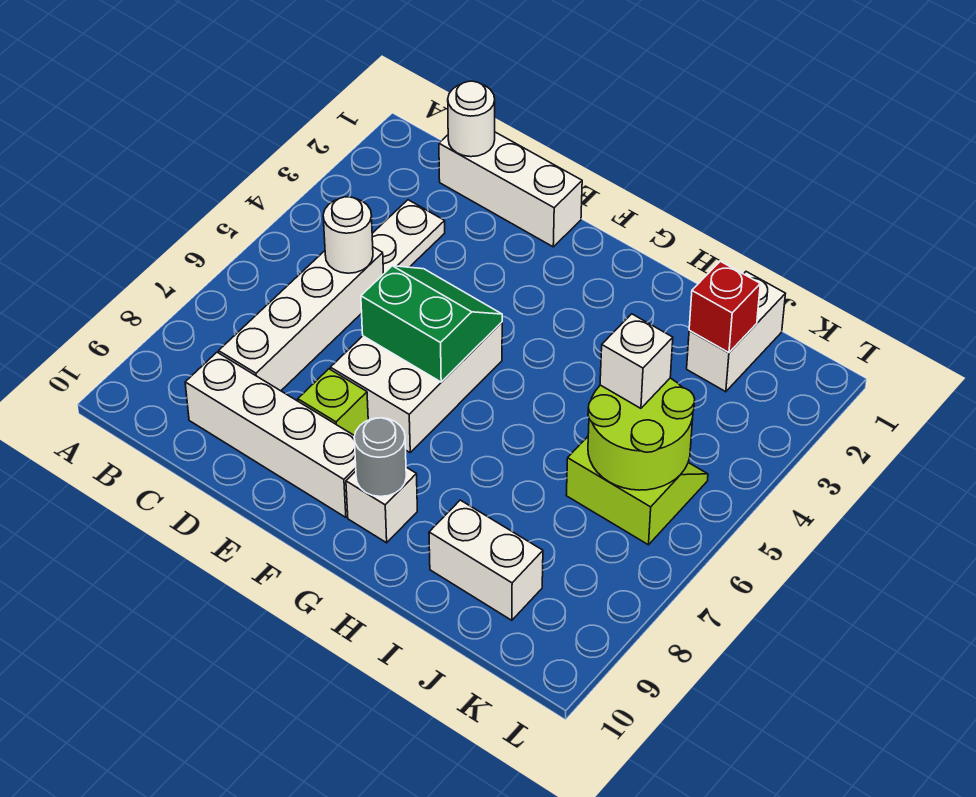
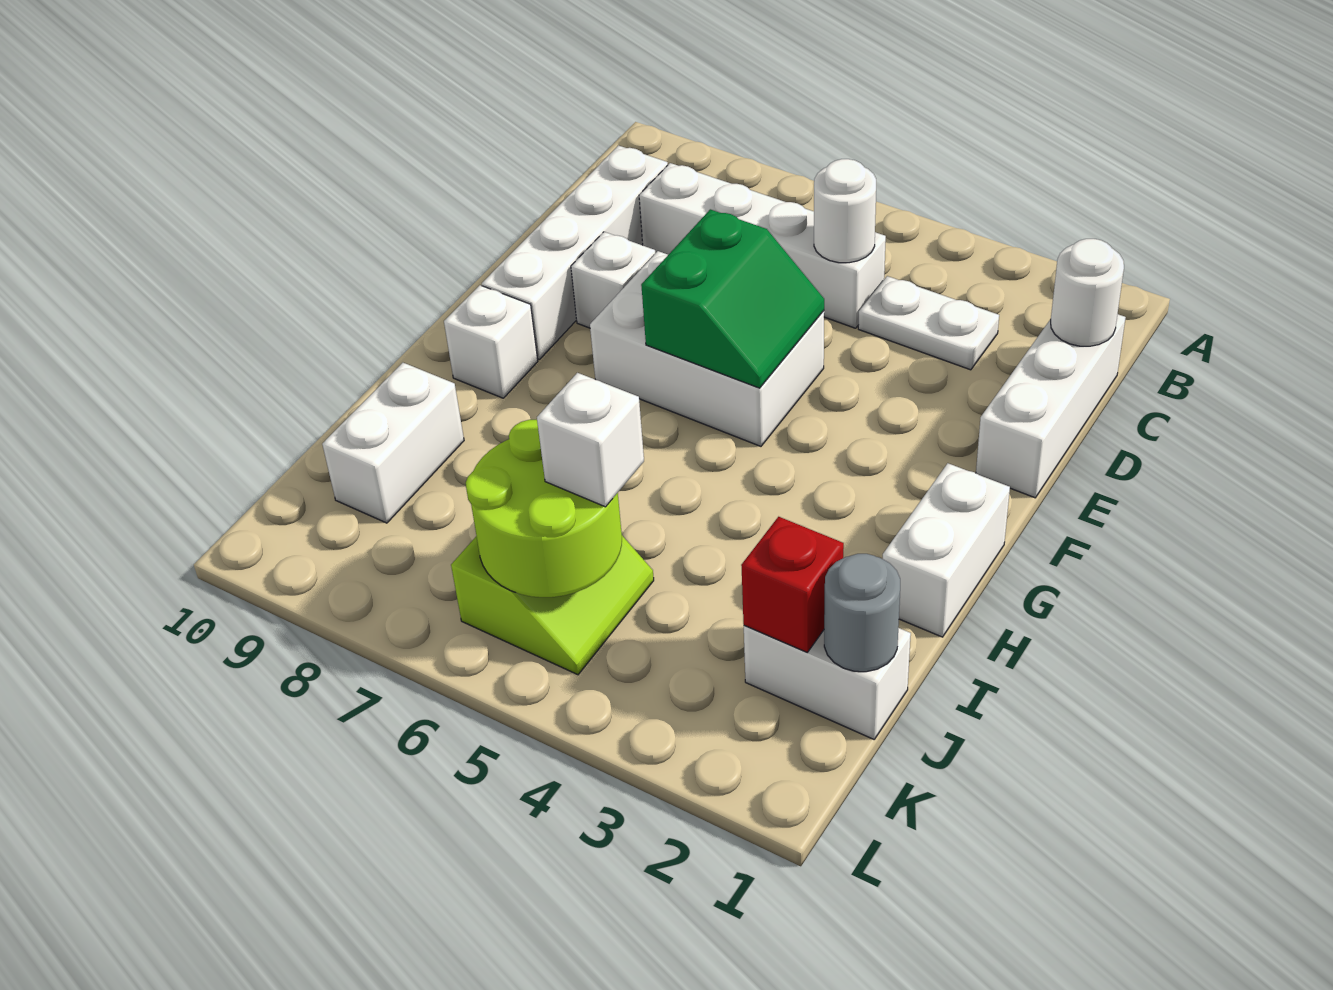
lime 1x1 brick [298,369,368,436] -> white 1x1 brick [571,232,655,328]
none -> white 1x2 brick [883,463,1010,637]
grey 1x1 round brick [354,418,406,497] -> grey 1x1 round brick moved to [824,554,900,672]

